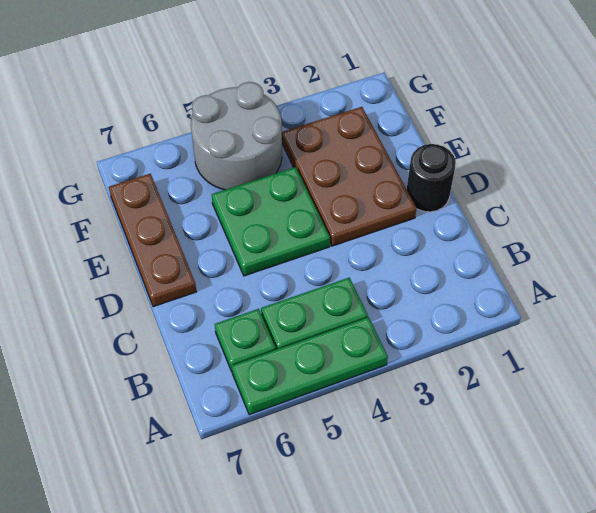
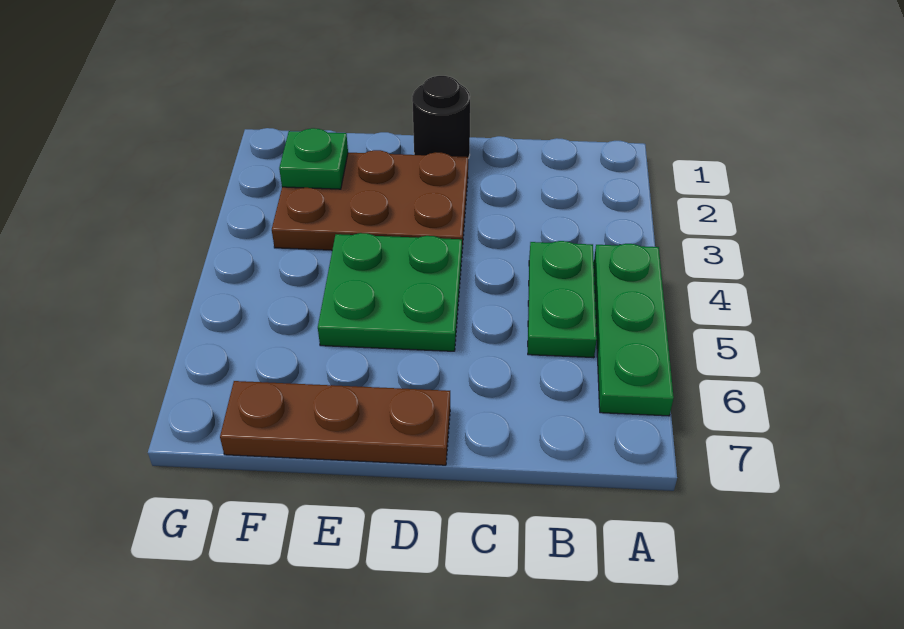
green 1x1 plate [215,309,276,371] -> green 1x1 plate moved to [279,128,348,189]
grey 2x2 round brick [191,82,282,190] -> none

